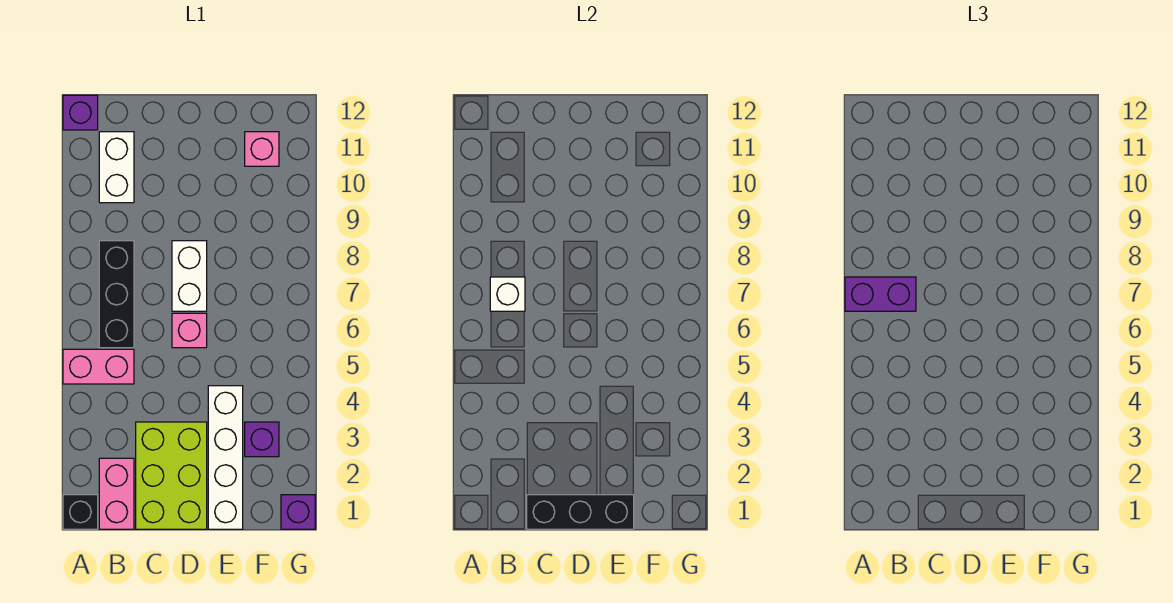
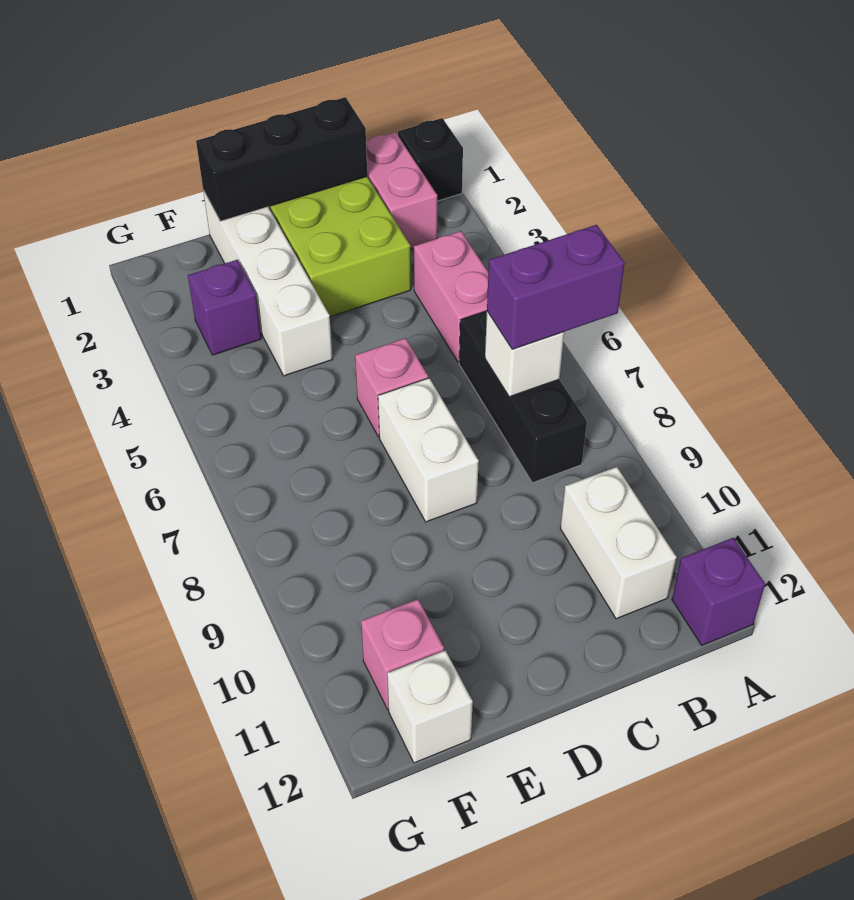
pink 1x2 brick [63,349,134,384] -> pink 1x2 brick turned to [414,231,488,362]
none -> white 1x1 brick [387,650,473,763]
purple 1x1 brick [281,495,315,529] -> none

